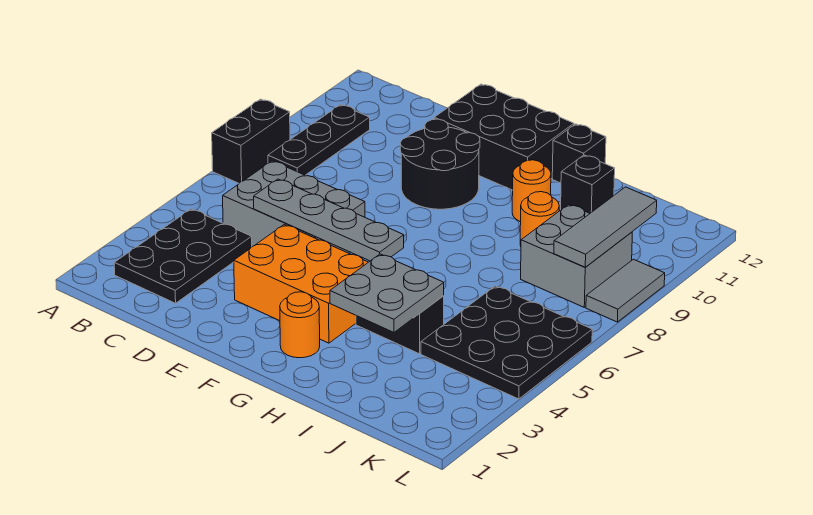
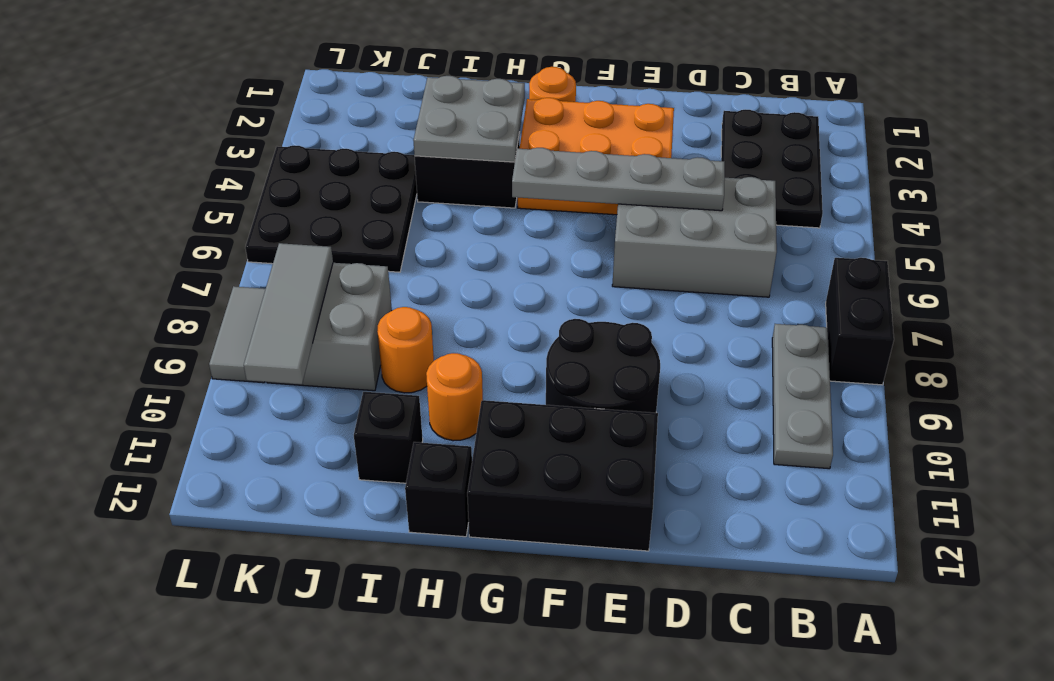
black 1x3 plate [268,105,370,175] -> grey 1x3 plate [772,324,833,469]

